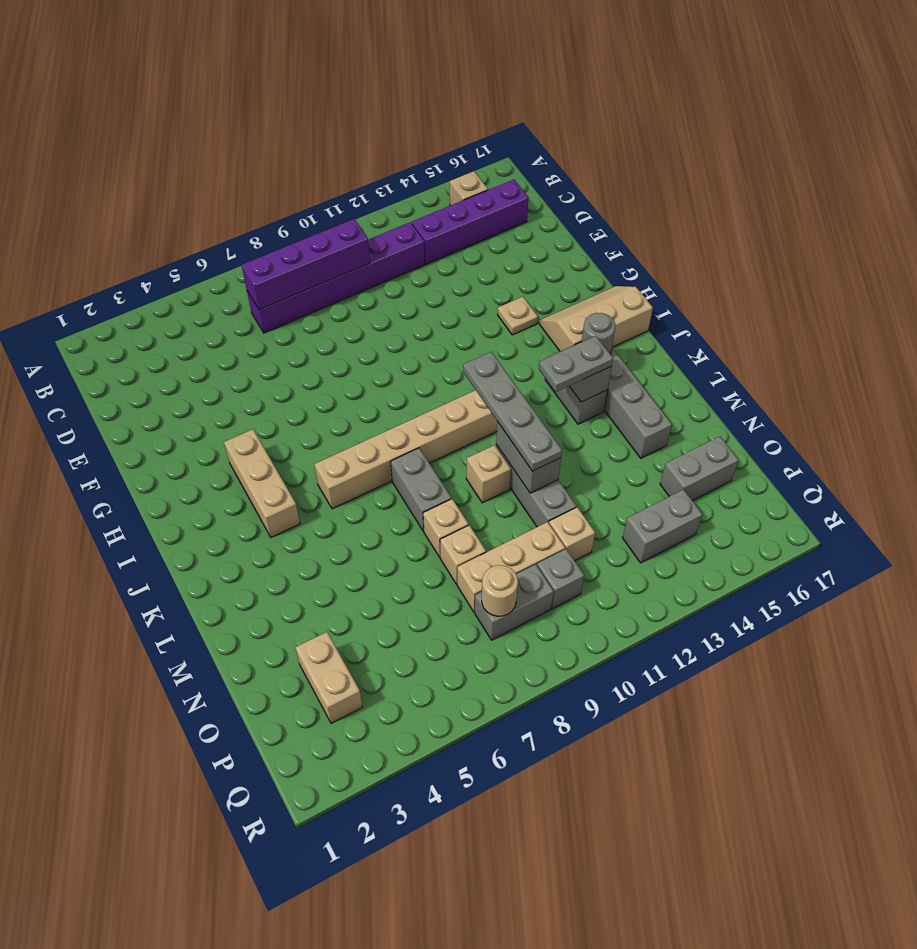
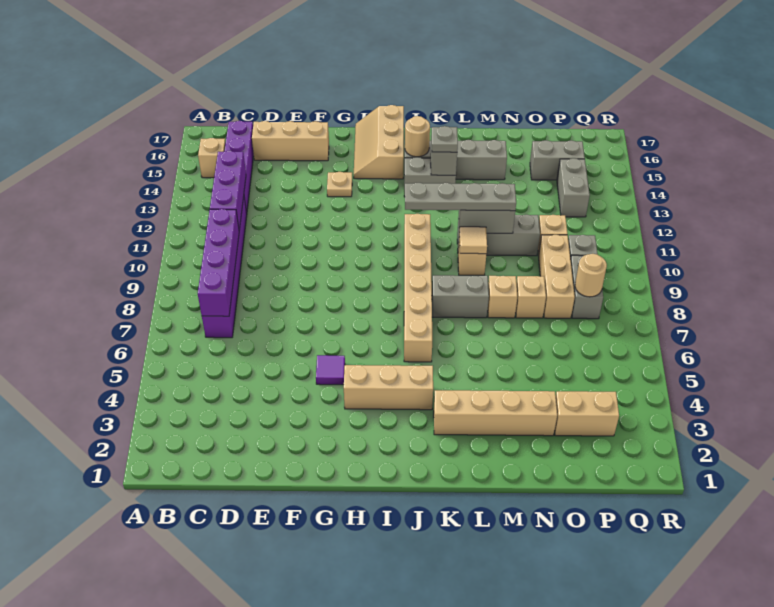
none -> purple 1x3 brick [210,151,246,230]
none -> tan 1x3 brick [252,121,329,161]
none -> purple 1x1 tile [316,355,345,385]
grey 1x1 round brick [582,313,616,354] -> tan 1x1 round brick [405,116,430,157]
none -> tan 1x4 brick [434,390,557,436]
grey 1x2 plate [539,336,613,392] -> grey 1x1 plate [432,126,458,152]
none -> tan 1x1 tile [459,227,487,254]
grey 1x2 brick [660,436,739,501] -> grey 1x2 brick turned to [530,140,585,180]

